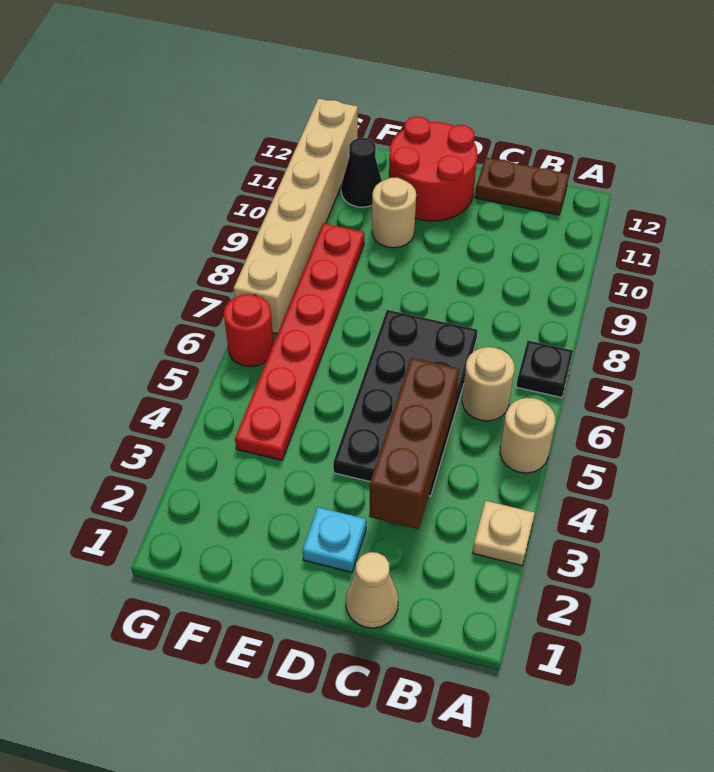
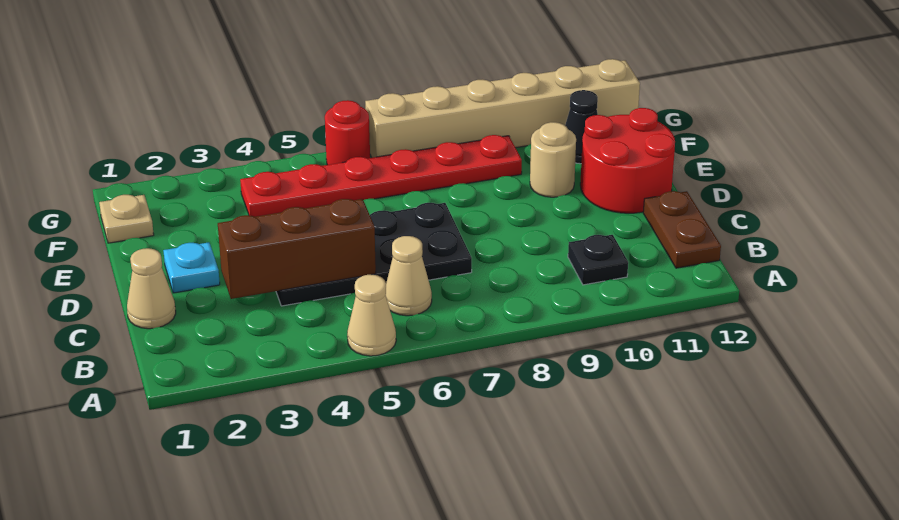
tan 1x1 plate [473,501,535,566] -> tan 1x1 plate moved to [99,195,154,243]
tan 1x1 round brick [500,398,555,473] -> tan 1x1 cone [347,275,396,356]
black 1x1 plate [516,341,573,397] -> black 1x1 plate moved to [568,235,628,285]
tan 1x1 round brick [462,347,515,421] -> tan 1x1 cone [386,236,432,316]

